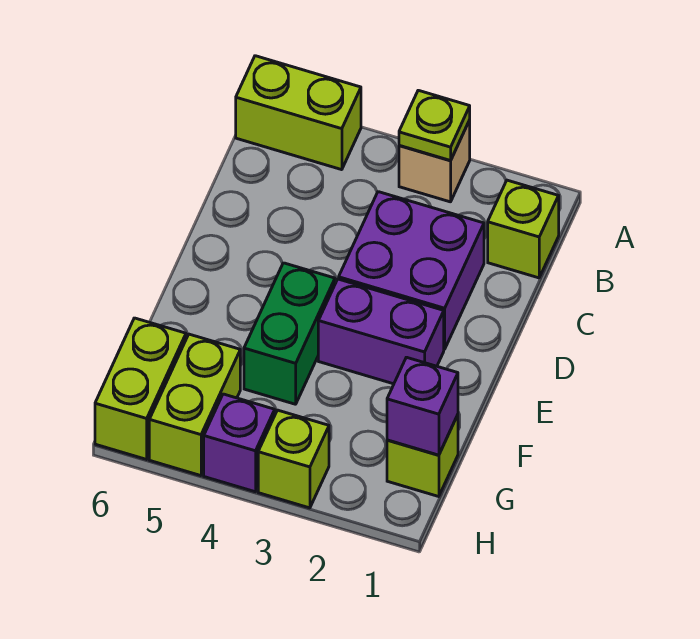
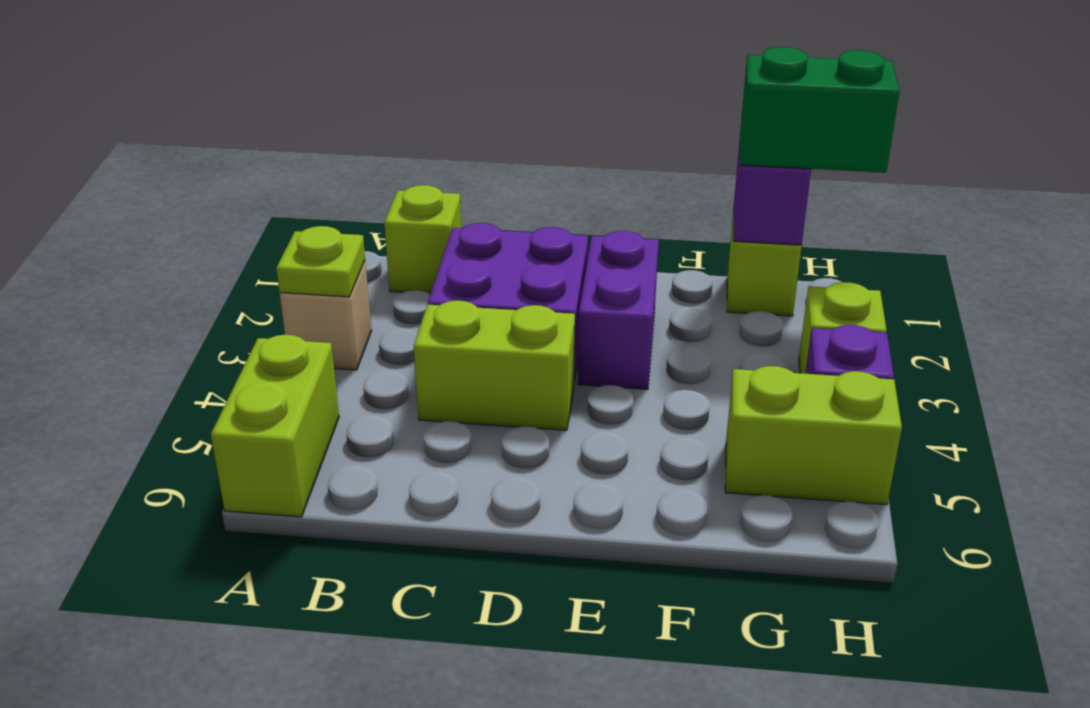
green 1x2 brick [244,263,335,404] -> green 1x2 brick moved to [740,47,900,173]
lime 1x2 brick [95,318,186,459] -> lime 1x2 brick moved to [414,300,575,430]

